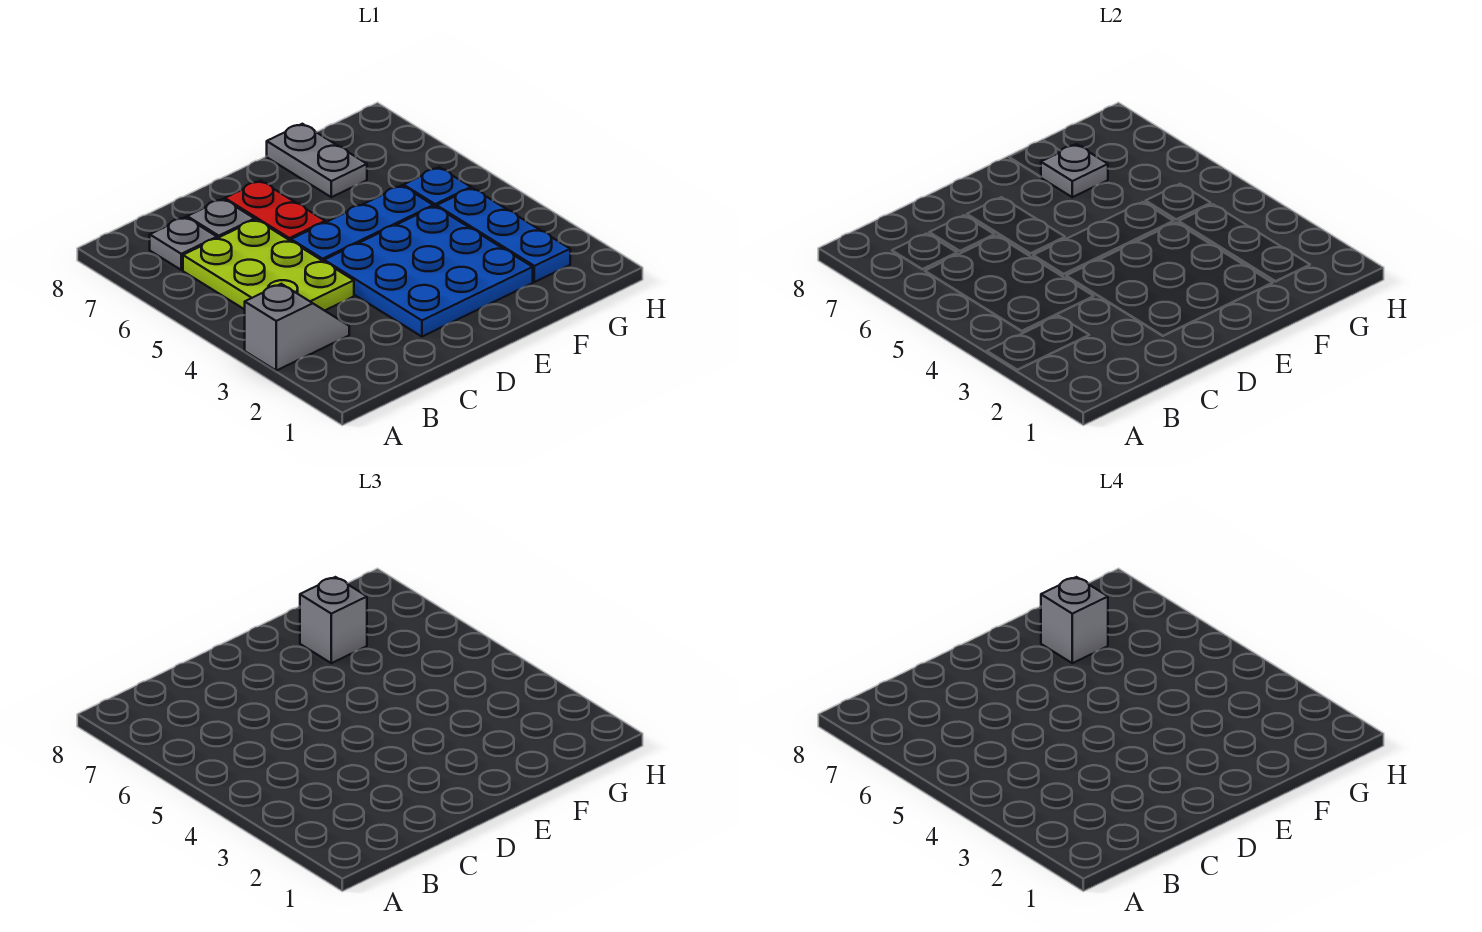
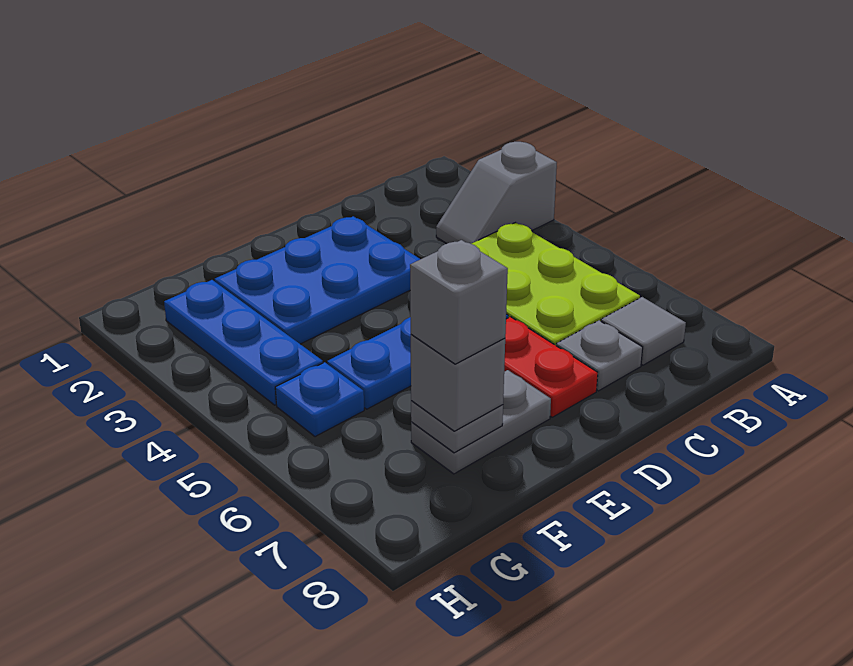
grey 1x1 plate [150,217,217,270] -> grey 1x1 tile [601,297,686,365]
blue 3x3 plate [324,206,533,337] -> blue 2x3 plate [215,216,420,344]
grey 1x2 plate [267,124,367,197] -> grey 1x2 plate turned to [411,370,551,474]

